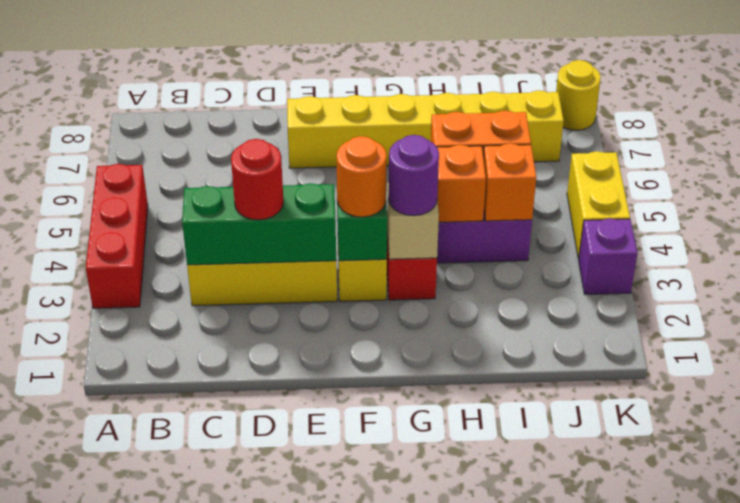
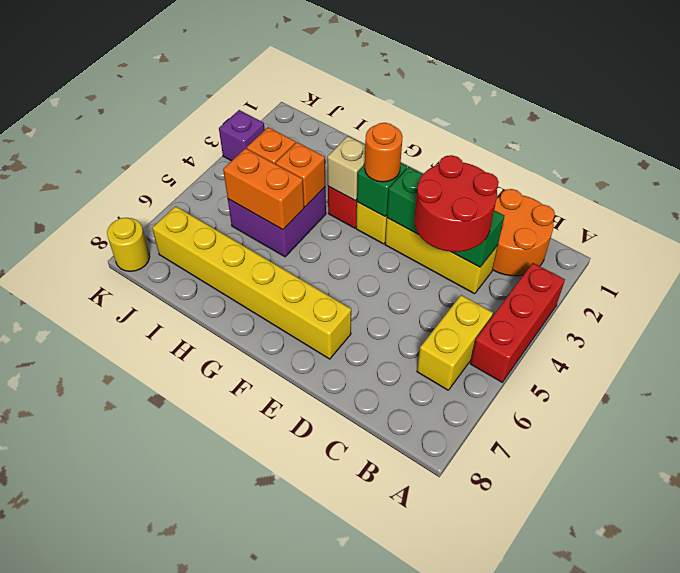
none -> orange 2x2 round brick [493,189,555,276]
red 1x1 round brick [231,139,284,220] -> red 2x2 round brick [414,155,499,252]
purple 1x1 round brick [389,135,439,216] -> none
yellow 1x2 brick [567,151,630,259] -> yellow 1x2 brick moved to [417,295,493,390]

